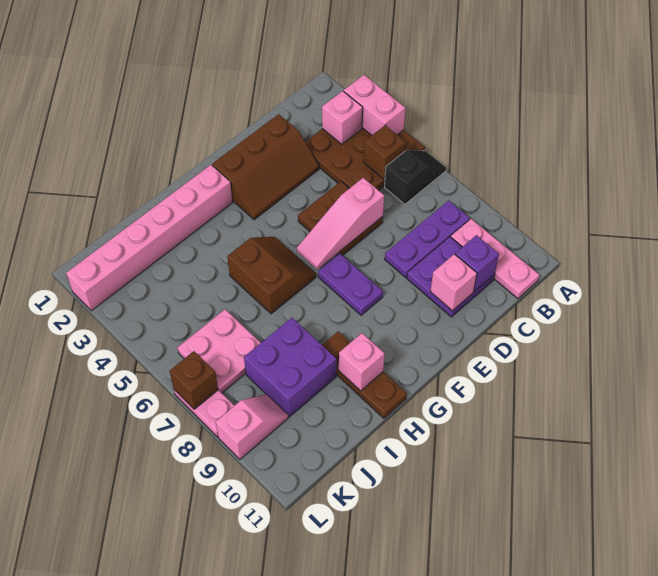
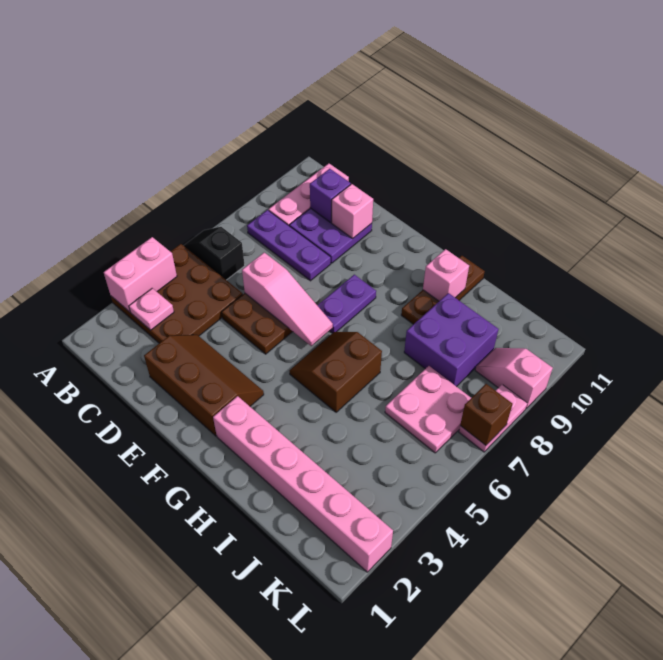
pink 1x1 brick [322,91,363,144] -> pink 1x1 plate [129,288,174,330]
brown 1x1 brick [364,125,406,179] -> none

